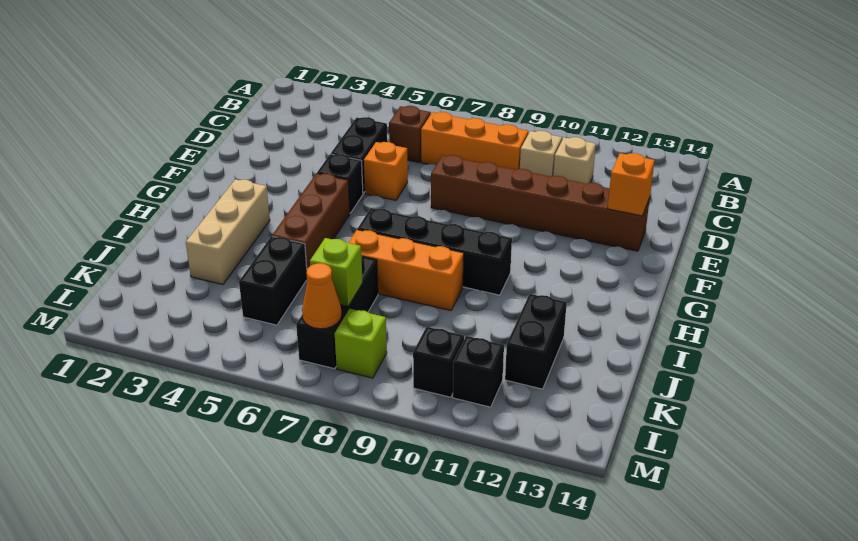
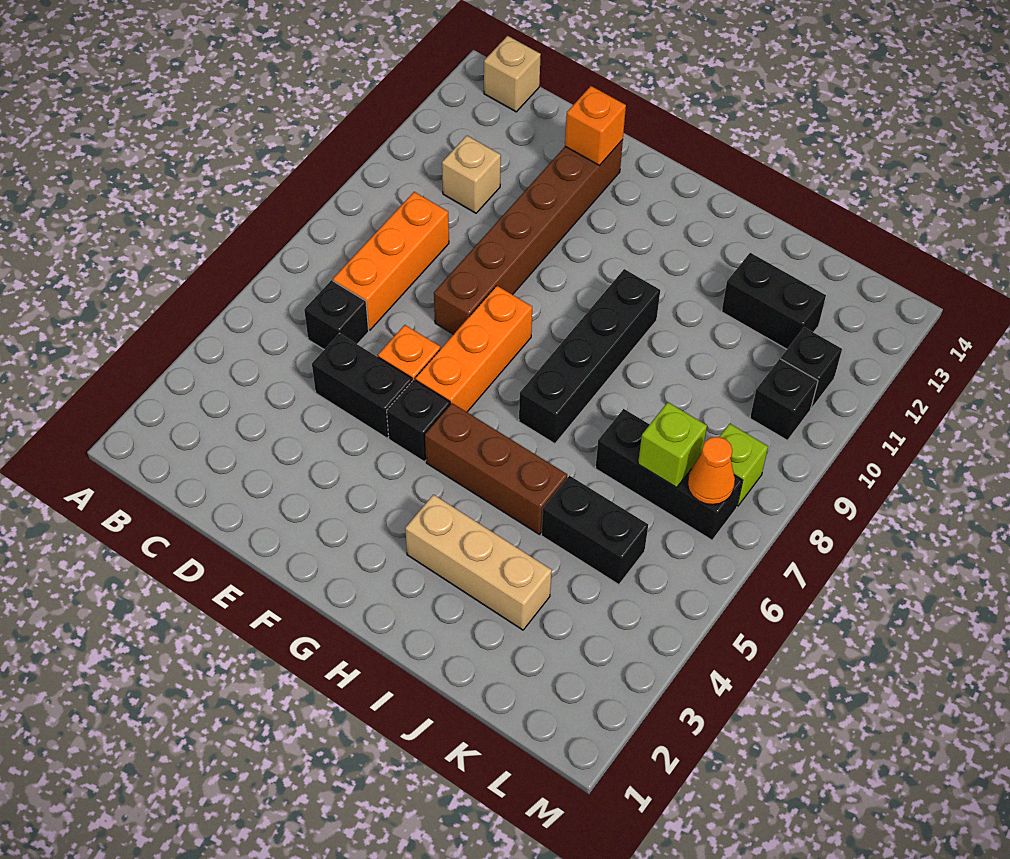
brown 1x1 brick [389,106,431,163] -> black 1x1 brick [304,280,369,349]
tan 1x1 brick [520,131,562,177] -> tan 1x1 brick moved to [484,36,541,112]
orange 1x3 brick [348,230,464,310] -> orange 1x3 brick moved to [415,286,532,412]

